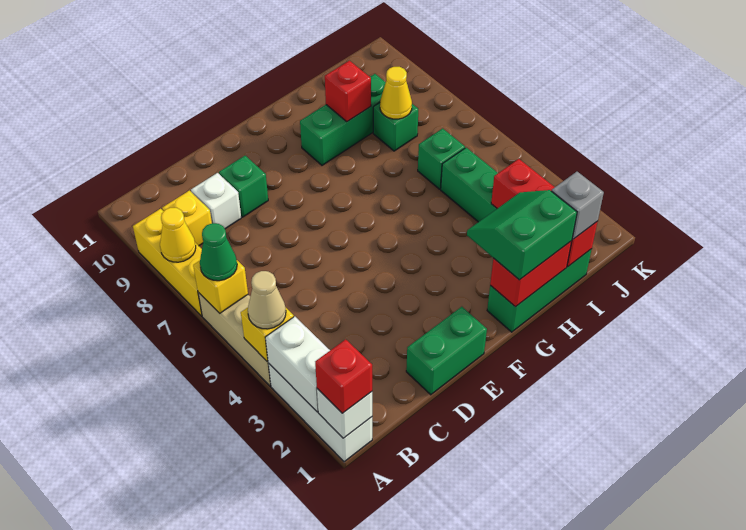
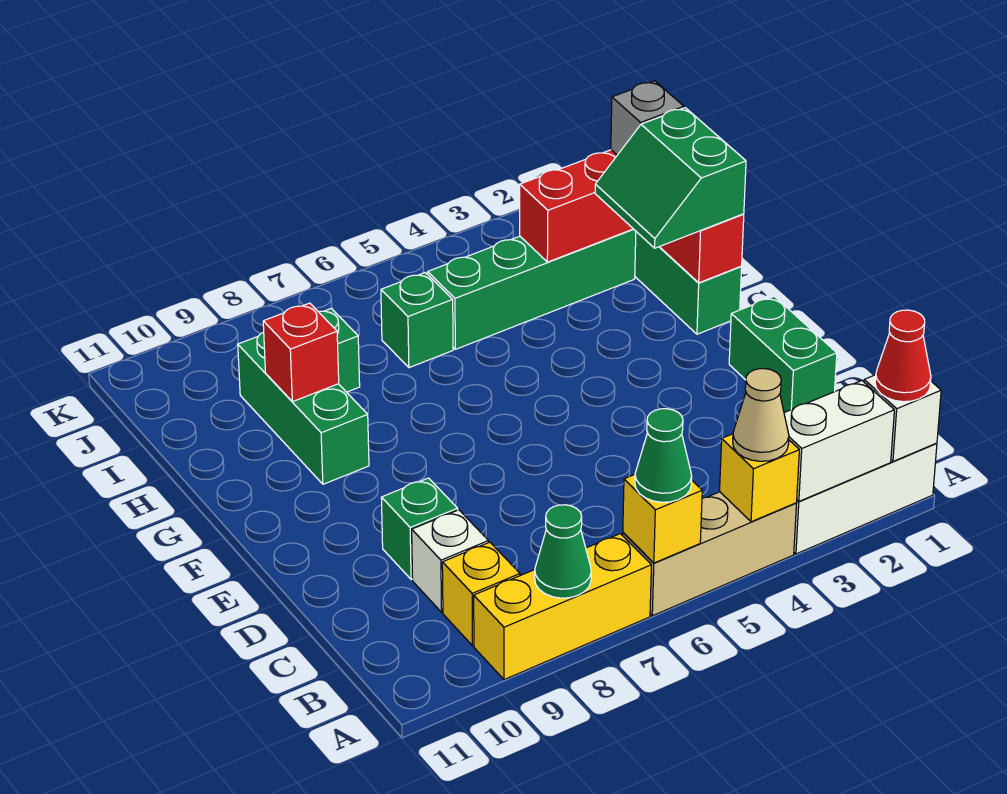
red 1x1 brick [315,339,372,413] -> red 1x1 cone [875,310,931,402]
yellow 1x1 cone [160,208,196,262] -> green 1x1 cone [535,505,591,598]
yellow 1x1 cone [380,67,412,119] -> none

